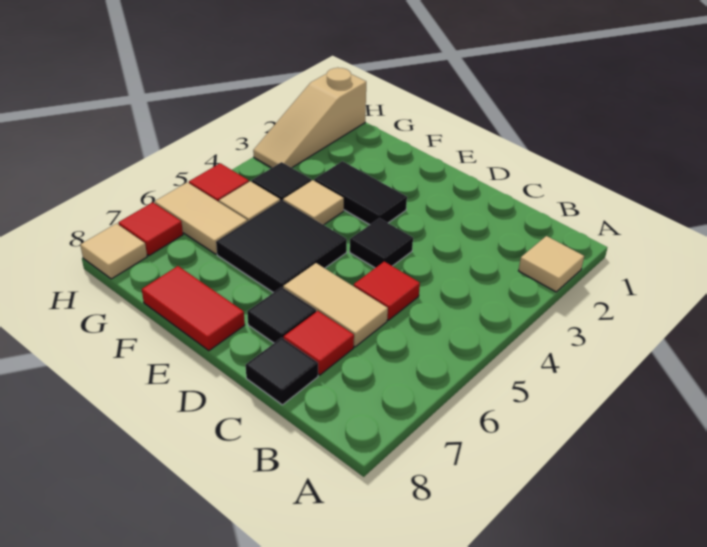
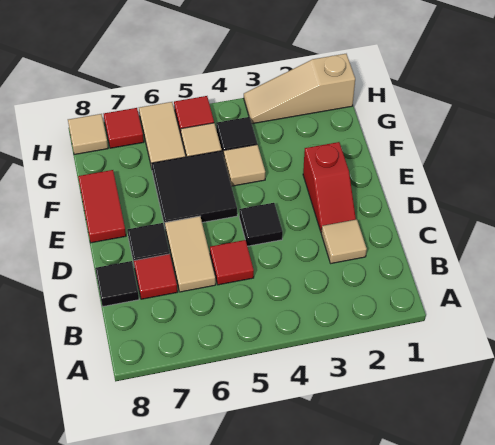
tan 1x1 tile [519,236,584,292] -> tan 1x1 tile moved to [321,219,367,263]
none -> red 1x2 slope [303,142,356,232]
black 1x2 tile [314,161,407,225] -> none

